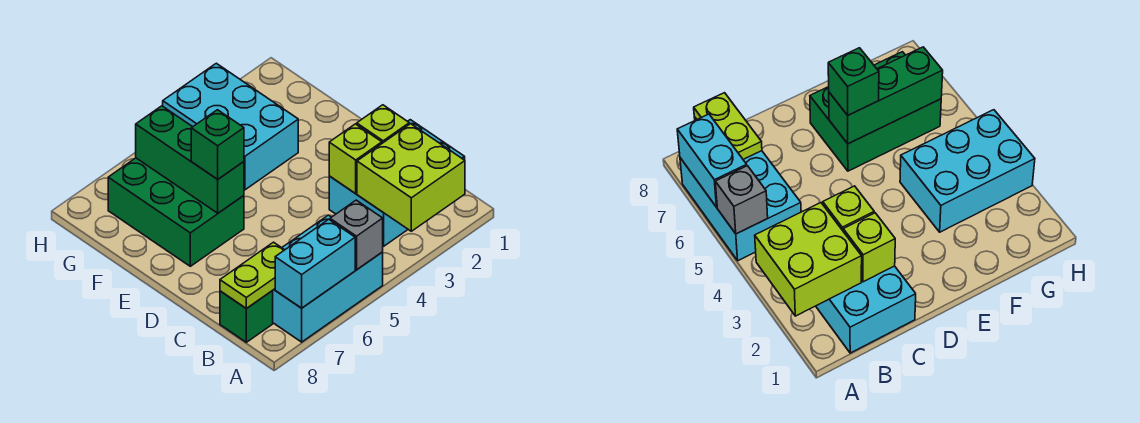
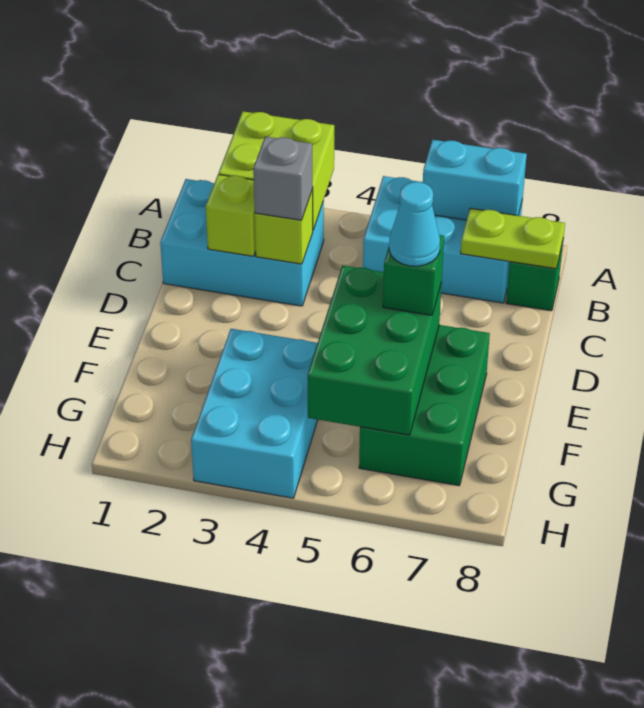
grey 1x1 brick [330,200,383,270] -> grey 1x1 brick moved to [253,136,313,220]
green 1x3 brick [136,106,244,213] -> green 2x3 brick [308,265,442,435]
none -> cyan 1x1 cone [389,182,440,266]

